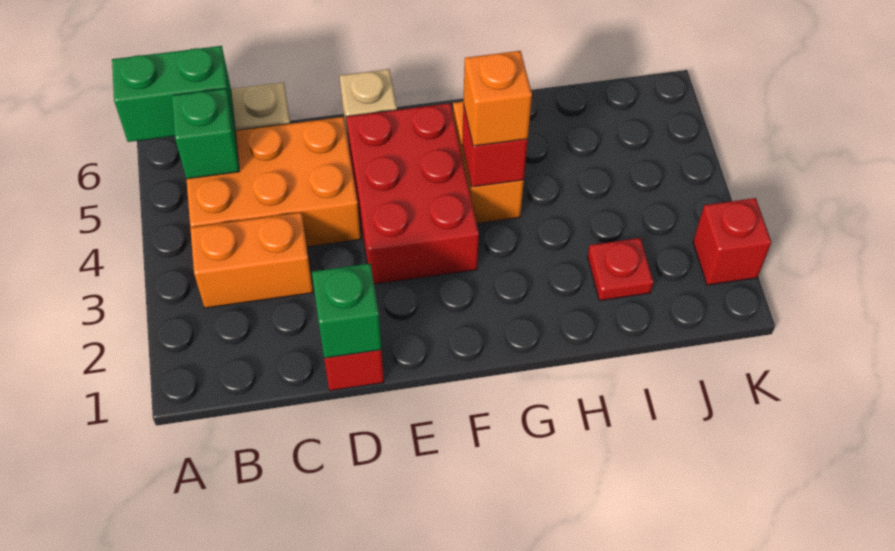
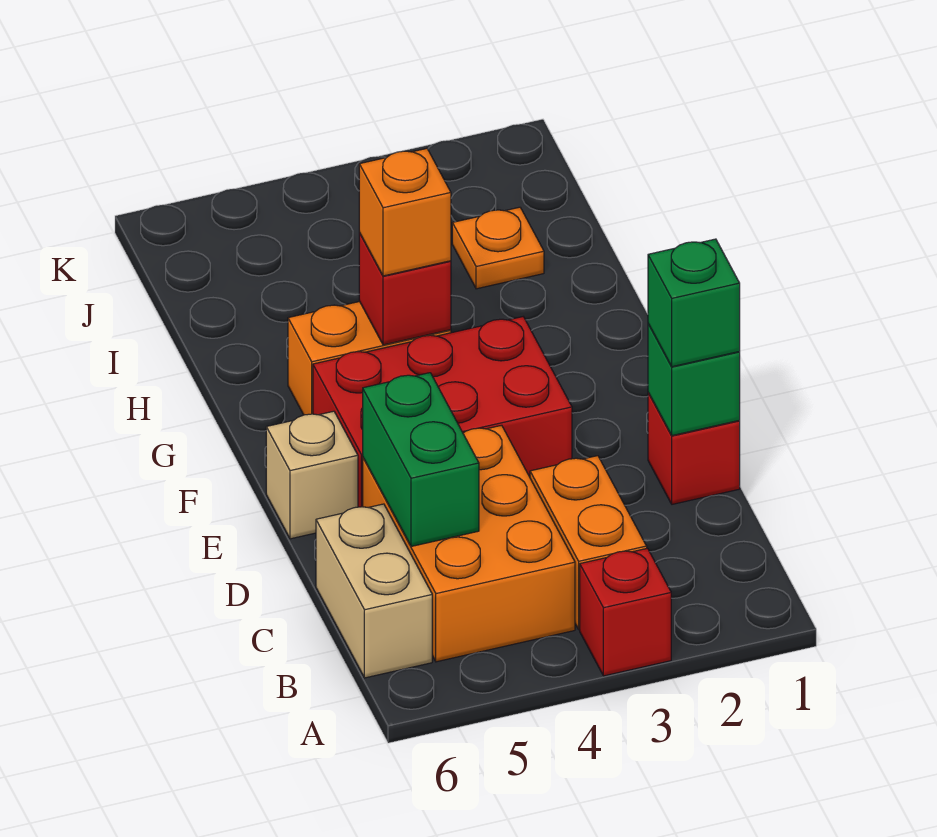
green 1x2 brick [112,46,235,142] -> green 1x2 brick moved to [363,373,479,546]
green 1x1 brick [172,89,240,179] -> green 1x1 brick moved to [648,239,740,367]
red 1x1 plate [587,238,654,301] -> orange 1x1 plate [452,207,544,289]
red 1x1 brick [693,198,771,285] -> red 1x1 brick moved to [580,548,671,676]

